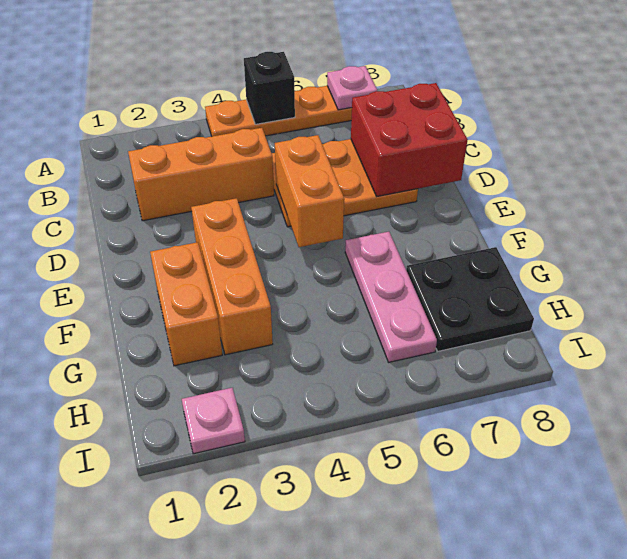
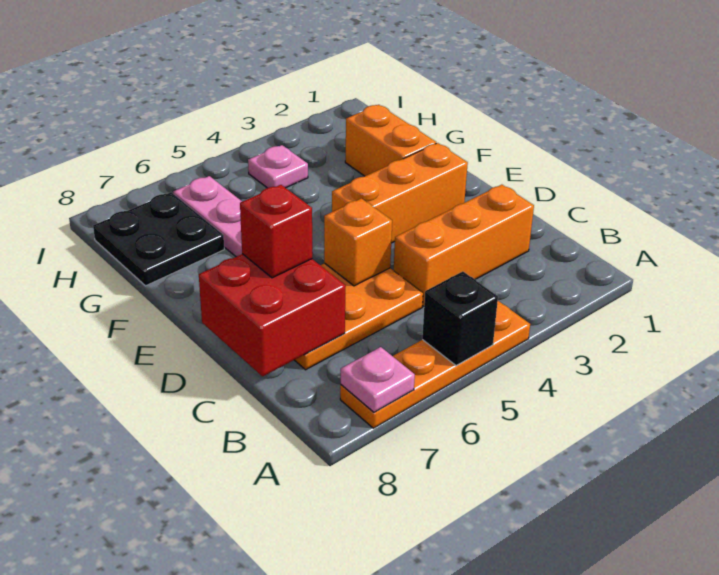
orange 1x2 brick [275,135,344,247] -> orange 1x1 brick [324,198,392,286]
none -> red 1x1 brick [240,185,312,278]
orange 1x3 brick [191,198,273,355] -> orange 1x3 brick turned to [332,143,468,243]
pink 1x1 plate [182,388,245,454] -> pink 1x1 plate moved to [248,145,308,188]

